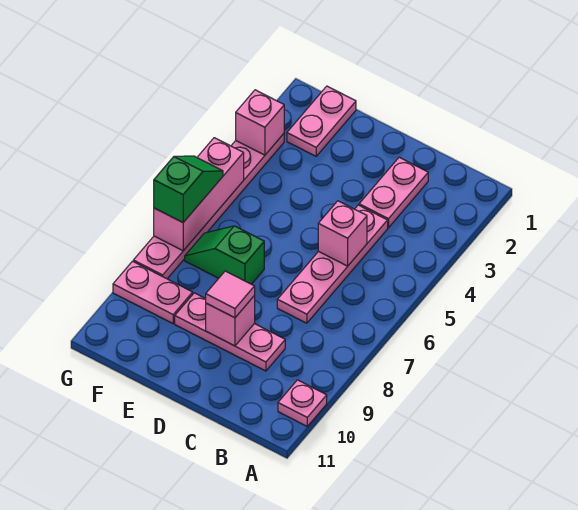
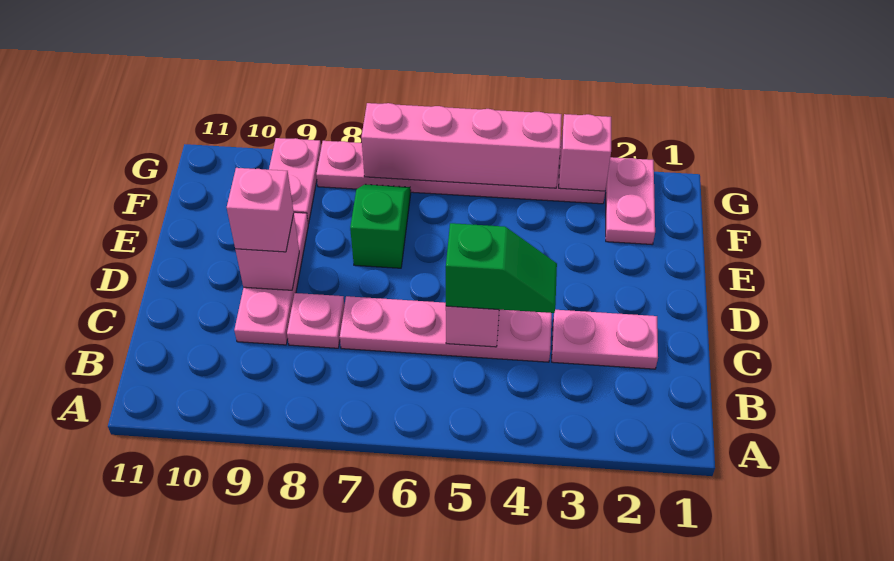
pink 1x1 plate [278,380,327,426] -> pink 1x1 plate moved to [287,293,345,348]
pink 1x1 tile [206,271,255,318] -> pink 1x1 brick [227,168,294,252]
pink 1x2 plate [287,86,356,156] -> pink 1x2 plate turned to [606,157,655,245]
pink 1x3 brick [154,138,244,251] -> pink 1x4 brick [361,103,562,188]
green 1x2 slope [154,156,223,223] -> green 1x2 slope moved to [446,223,557,313]

